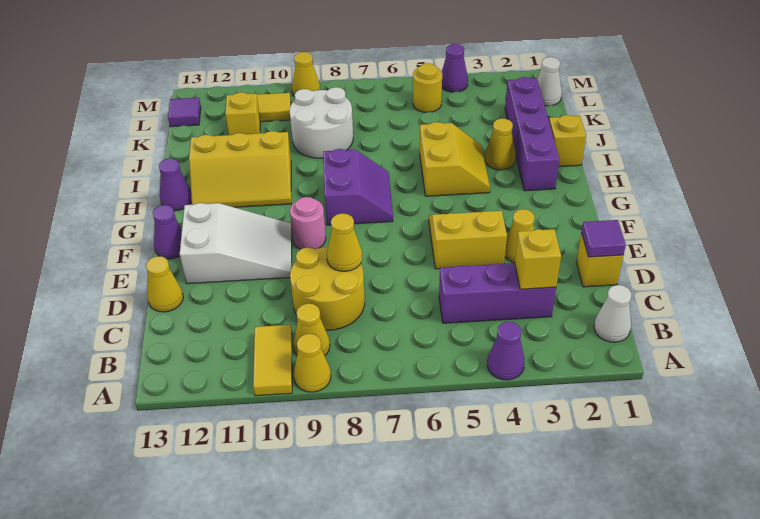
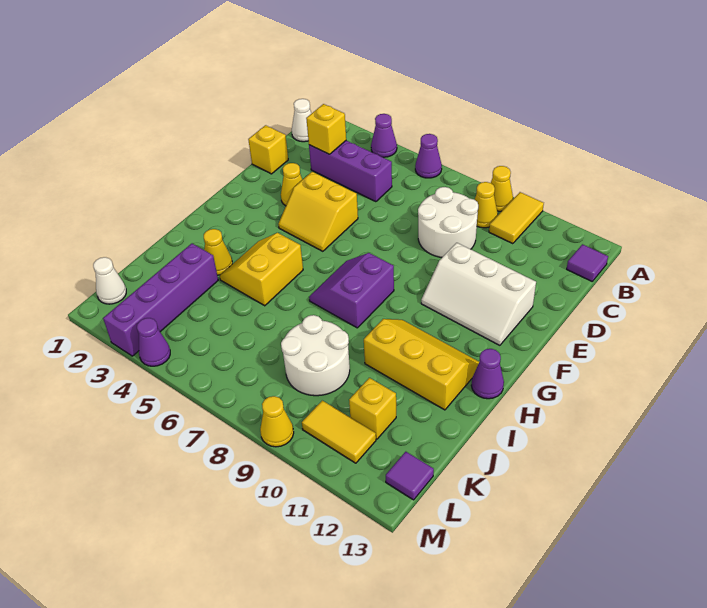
yellow 2x2 round brick [290,247,365,330] -> white 2x2 round brick [418,187,478,258]
purple 1x1 tile [582,220,626,257] -> purple 1x1 tile moved to [567,244,608,281]
yellow 1x1 cone [327,213,362,271] -> none
yellow 1x1 cone [146,256,183,312] -> none
white 2x3 slope [180,203,292,284] -> white 2x3 slope turned to [421,243,536,345]
pink 1x1 round brick [290,197,326,249] -> none
purple 1x1 cone [153,205,182,259] -> purple 1x1 cone moved to [415,134,442,178]
purple 1x4 brick [505,77,559,191] -> purple 1x4 brick moved to [103,243,218,356]
yellow 1x1 brick [549,115,586,167] -> none
yellow 1x1 round brick [413,63,442,112] -> none

